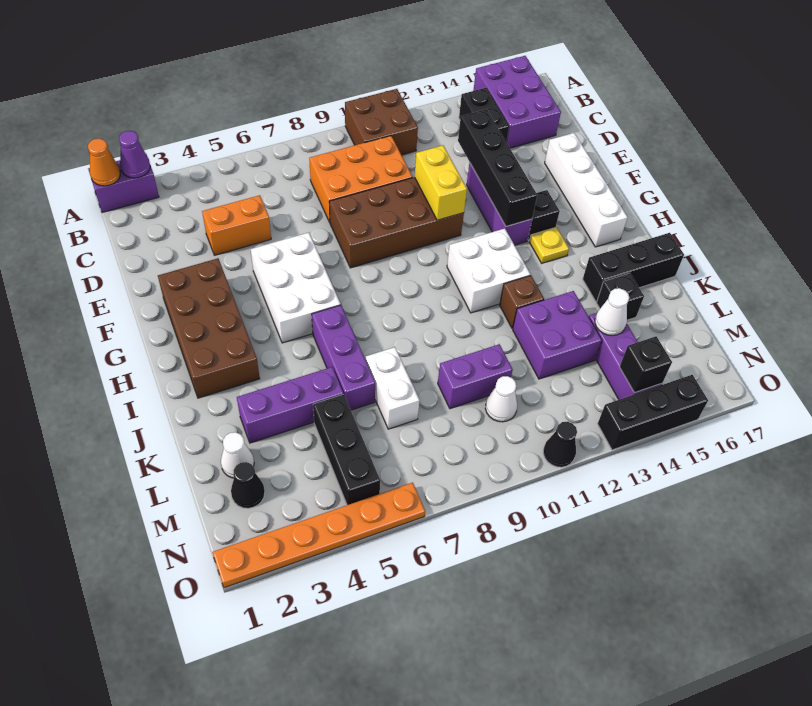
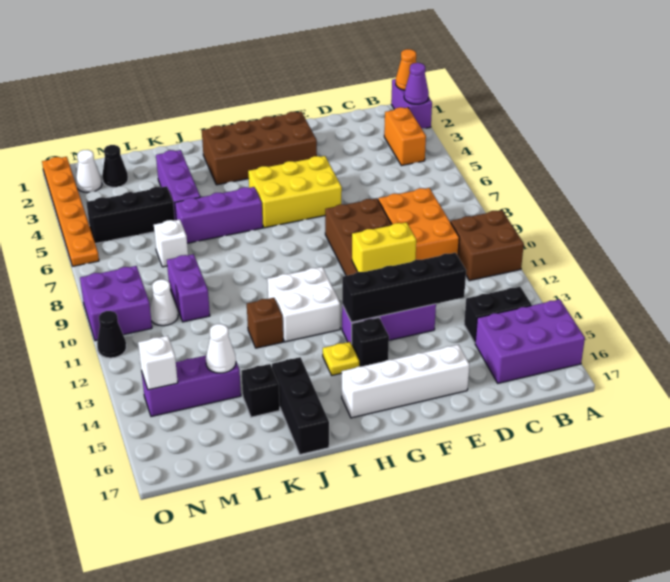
orange 1x2 brick [202,195,271,255] -> orange 1x2 brick moved to [384,107,426,166]
white 2x3 brick [251,233,341,343] -> yellow 2x3 brick [248,156,342,228]
white 1x2 brick [365,347,420,429] -> white 1x1 brick [154,219,188,267]
purple 2x2 brick [513,291,602,379] -> purple 2x2 brick moved to [80,266,152,341]
white 1x1 cone [221,432,254,478] -> white 1x1 cone moved to [76,150,102,193]
black 1x1 brick [620,336,672,393] -> white 1x1 brick [138,336,178,390]
black 1x3 brick [598,375,708,450] -> none

